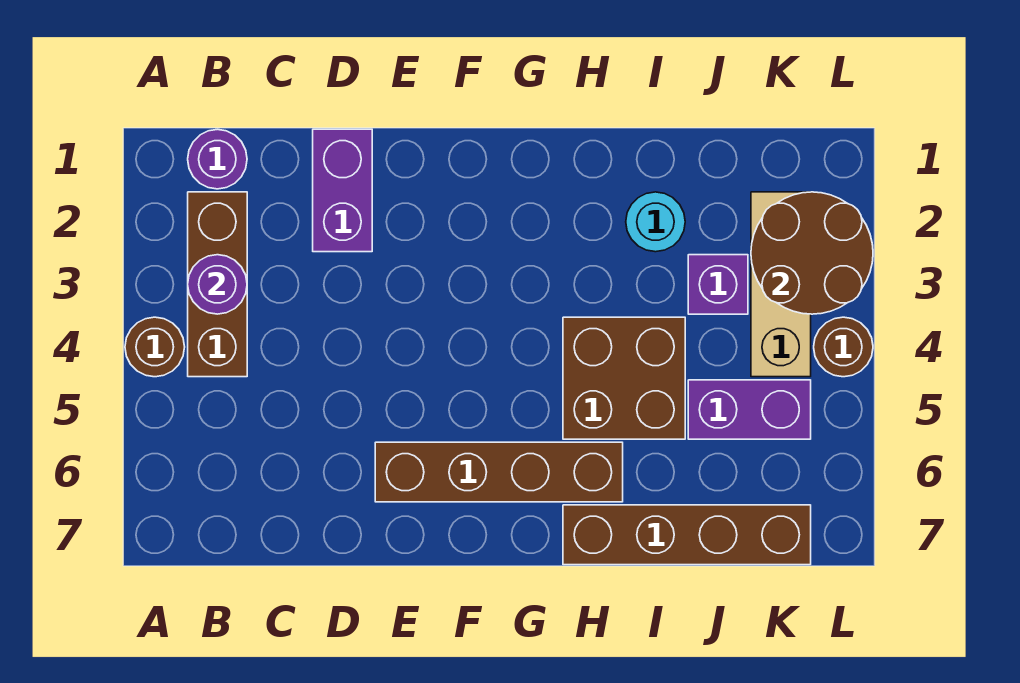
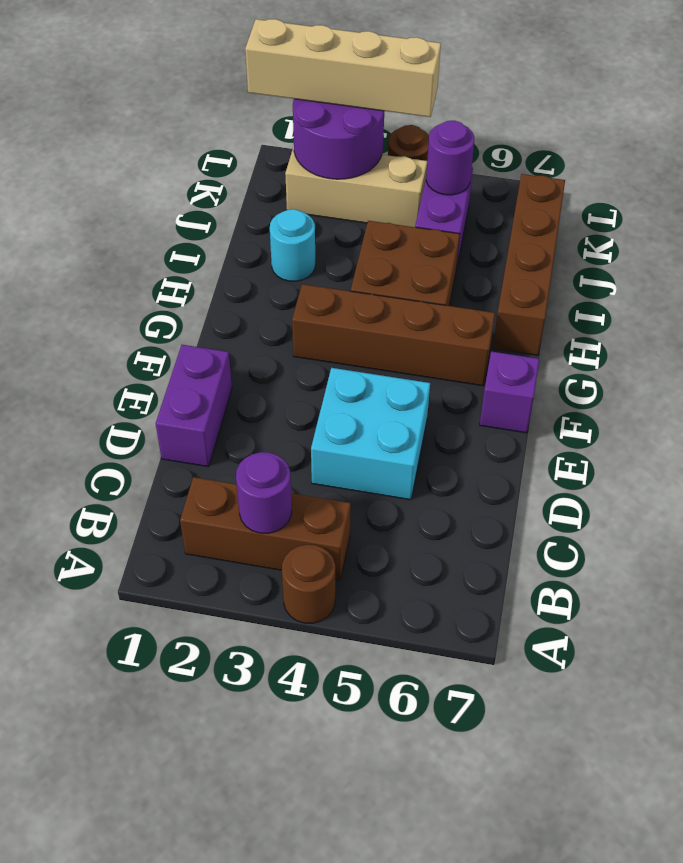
purple 1x1 round brick [188,129,247,189] -> purple 1x1 round brick moved to [426,121,474,195]
purple 1x2 brick [313,129,372,252] -> purple 1x2 brick turned to [156,345,232,467]
none -> cyan 2x2 brick [311,368,430,500]
brown 1x4 brick [375,442,623,502] -> brown 1x4 brick turned to [292,284,495,386]
purple 1x1 brick [688,255,748,314] -> purple 1x1 brick moved to [480,351,539,433]
brown 2x2 round brick [751,192,873,314] -> purple 2x2 round brick [293,99,384,179]
none -> tan 1x4 brick [245,19,441,117]

